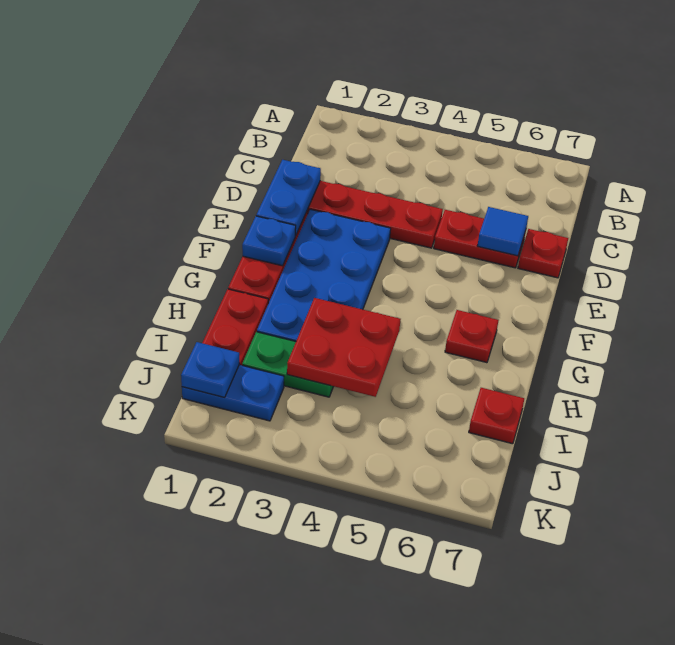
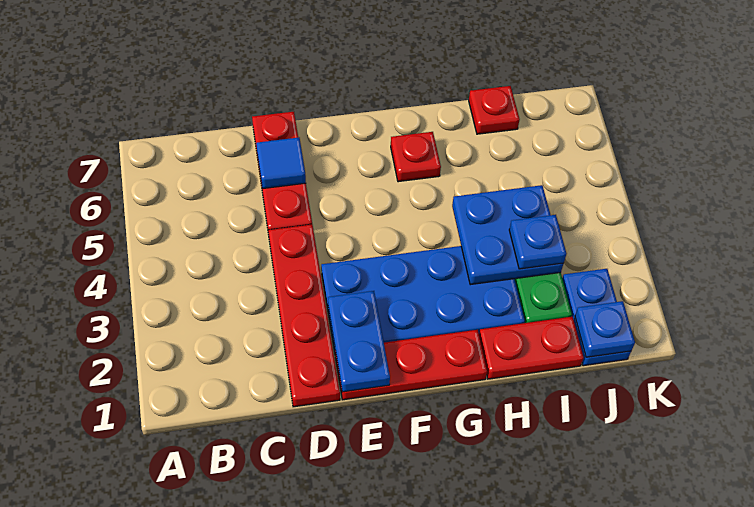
blue 1x2 plate [256,160,321,236] -> blue 1x2 plate turned to [328,291,390,392]
blue 1x1 plate [242,216,296,266] -> blue 1x1 plate moved to [509,215,567,269]
red 2x2 plate [287,298,401,397] -> blue 2x2 plate [452,185,564,285]

